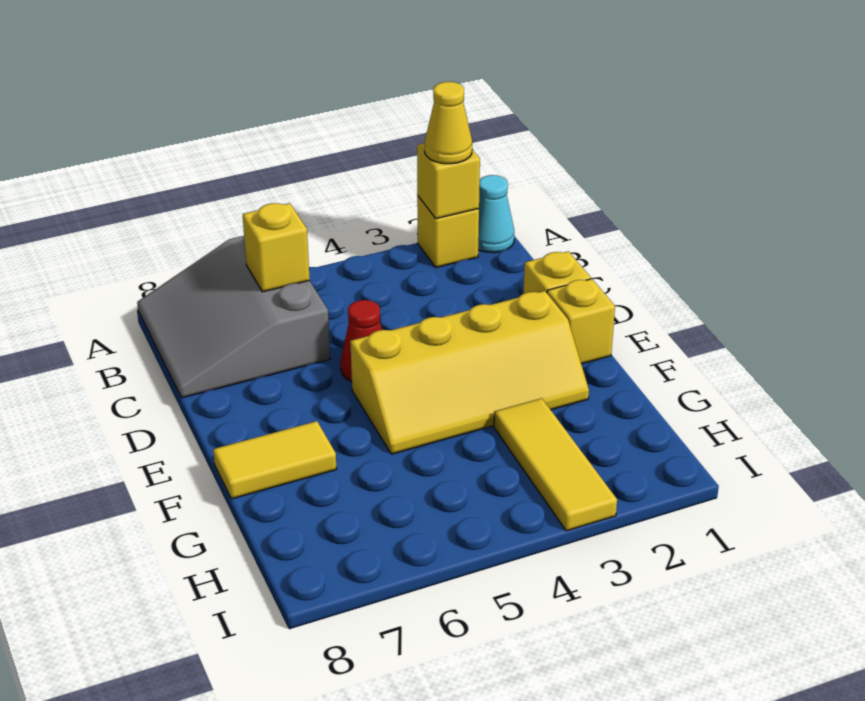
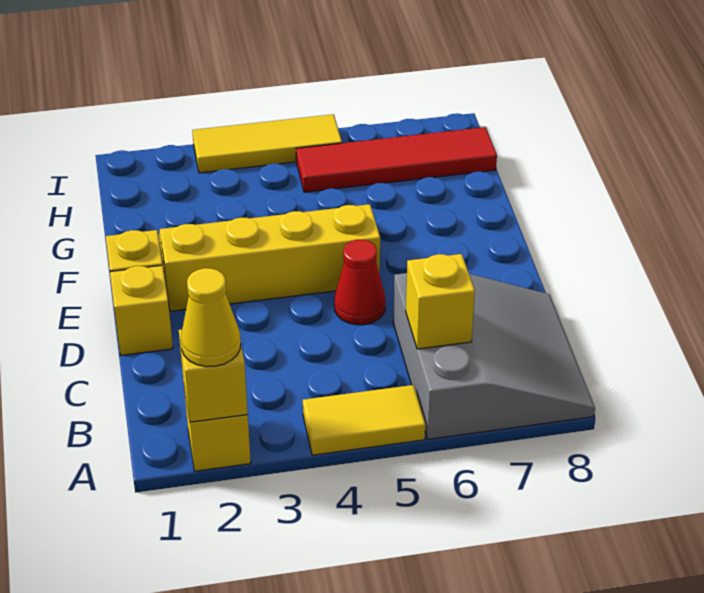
cyan 1x1 cone [478,175,514,253] -> none
yellow 1x2 tile [213,421,336,499] -> yellow 1x2 tile moved to [303,385,425,455]
yellow 1x3 tile [494,398,617,531] -> yellow 1x3 tile turned to [192,114,342,173]
none -> red 1x4 tile [296,127,497,192]

